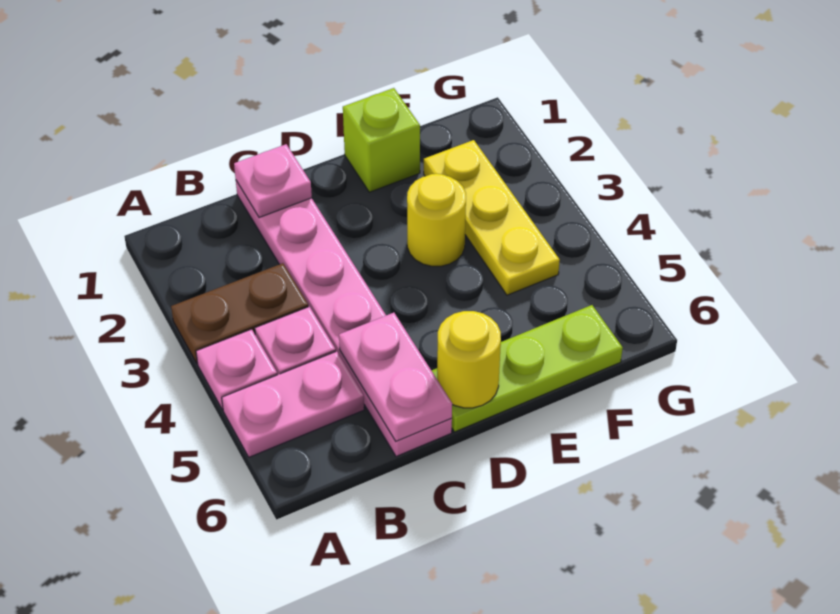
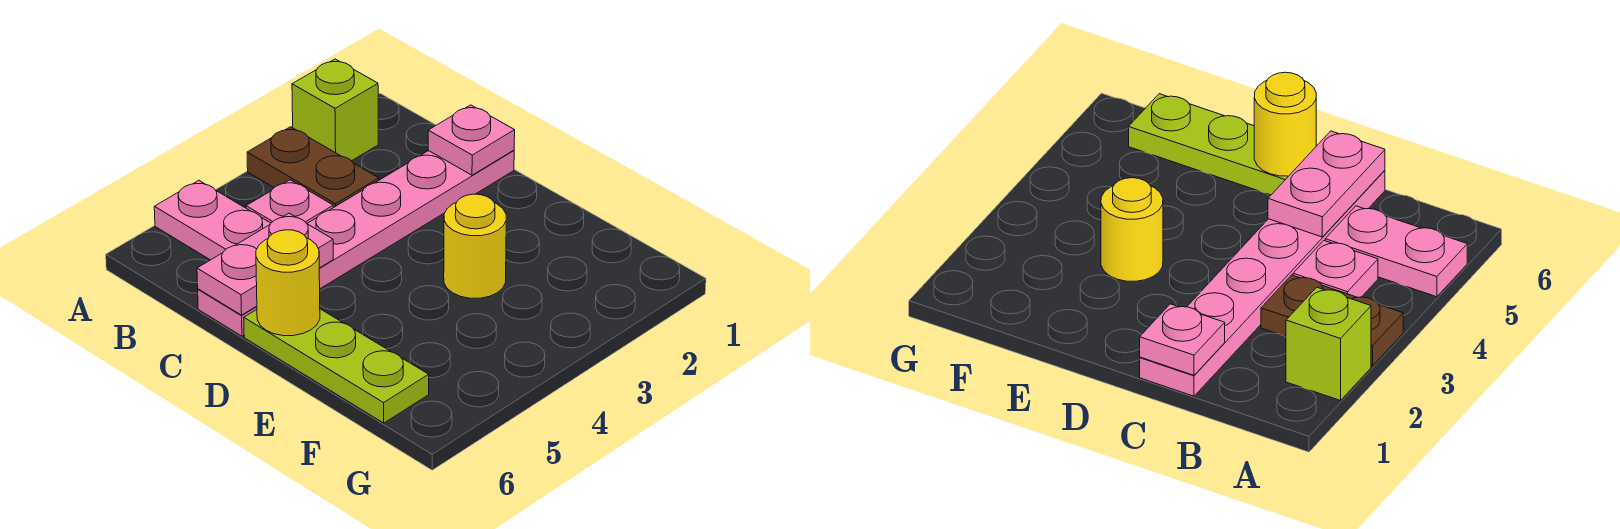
pink 1x1 plate [196,329,277,410] -> none
lime 1x1 brick [343,88,420,192] -> lime 1x1 brick moved to [292,59,378,161]
yellow 1x3 plate [424,140,560,295] -> none

